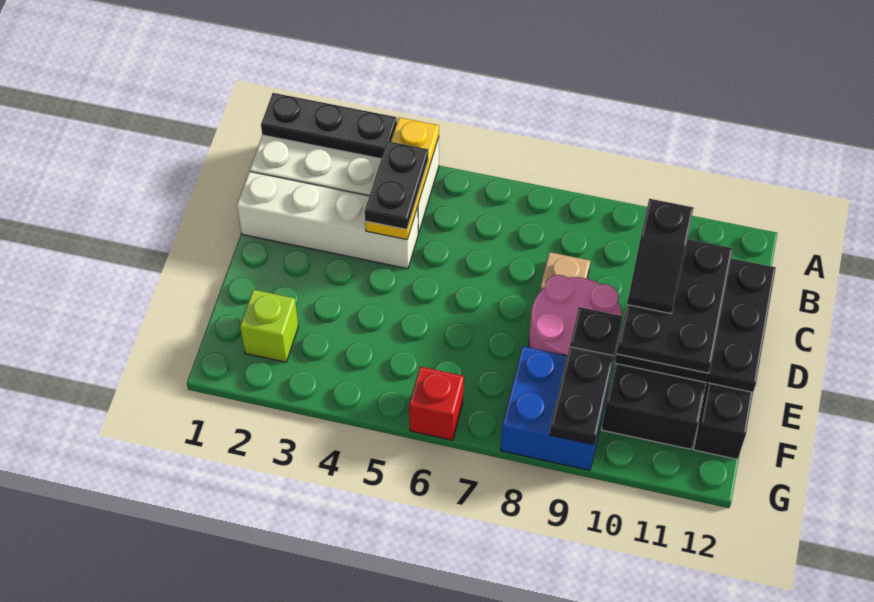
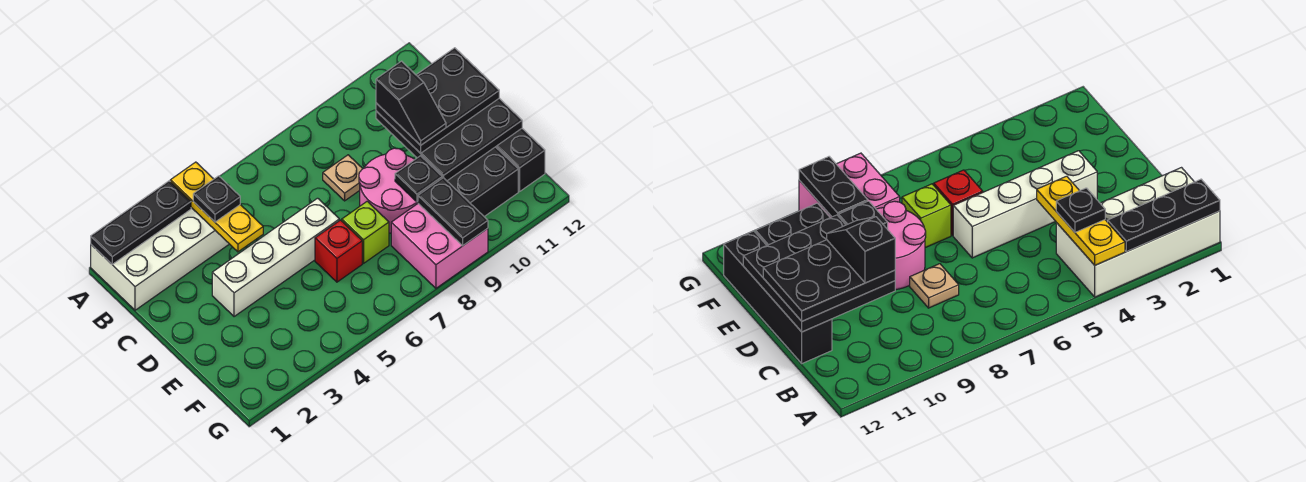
black 1x2 plate [365,141,428,230] -> black 1x1 plate [193,176,240,222]
white 1x4 brick [237,172,418,269] -> white 1x4 brick moved to [212,198,339,317]
black 2x3 plate [617,239,733,373] -> black 2x3 plate turned to [376,48,499,153]
lime 1x1 brick [240,290,298,362] -> lime 1x1 brick moved to [342,201,389,263]
blue 2x2 brick [501,346,611,470] -> pink 2x2 brick [391,204,488,288]
red 1x1 brick [409,367,464,440] -> red 1x1 brick moved to [315,220,362,282]

